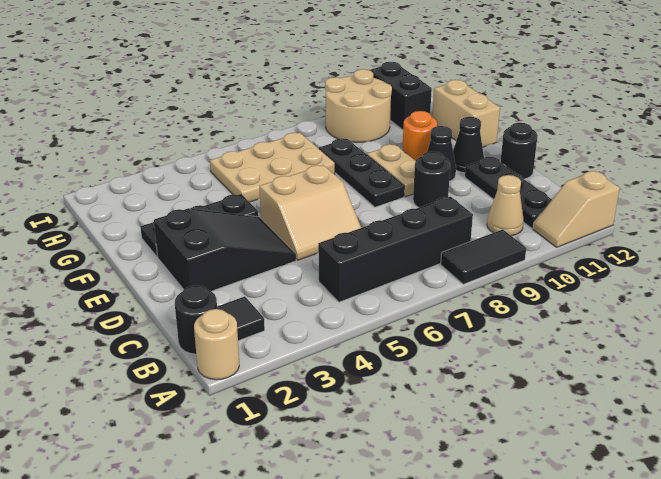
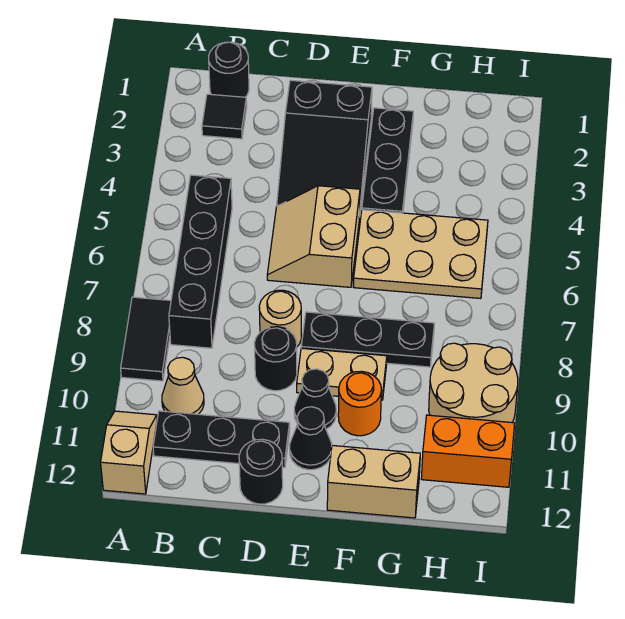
tan 1x1 round brick [194,309,239,380] -> tan 1x1 round brick moved to [259,290,301,347]
tan 2x3 plate [210,133,335,202] -> tan 2x3 plate turned to [354,210,488,298]
black 1x2 brick [370,62,432,130] -> orange 1x2 brick [421,415,515,487]

